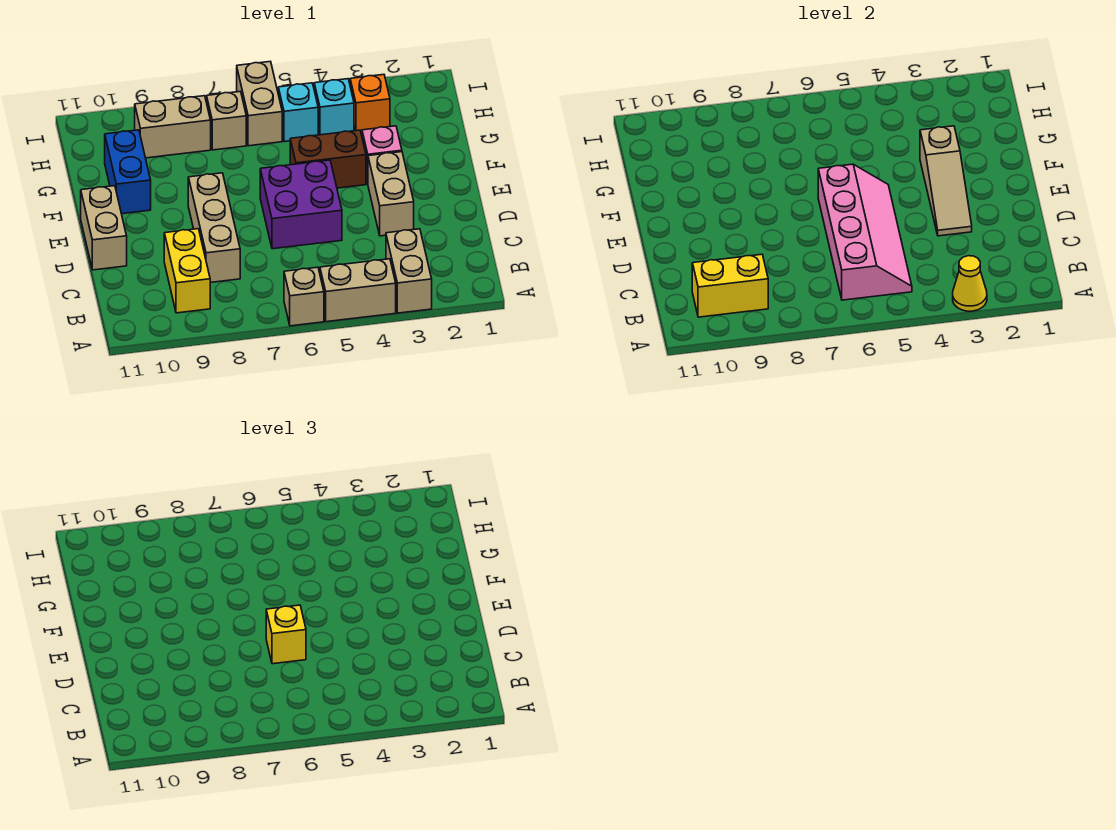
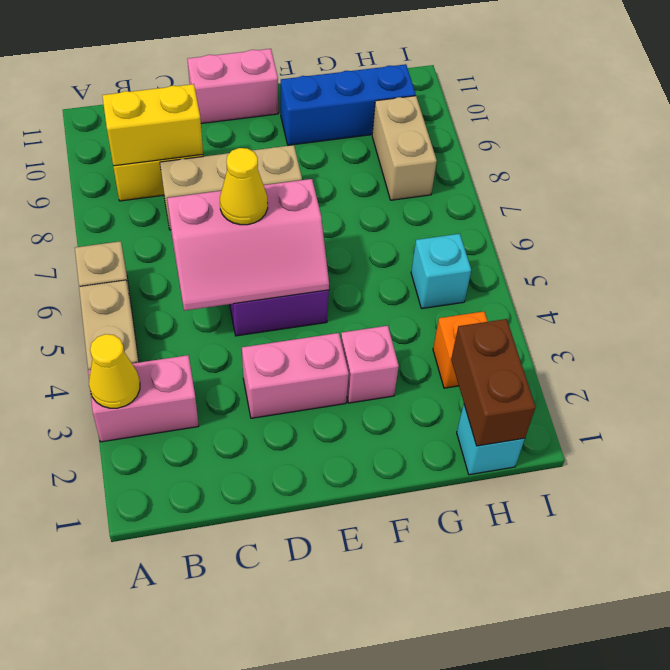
tan 1x2 brick [386,229,432,313] -> pink 1x2 brick [88,355,199,442]
pink 2x4 slope [818,164,912,300] -> pink 2x3 slope [167,179,329,311]
yellow 1x2 brick [692,254,768,317] -> yellow 1x2 brick turned to [102,84,203,166]
tan 1x2 brick [368,152,414,236] -> pink 1x2 brick [242,333,349,418]
tan 1x3 slope [920,126,972,236] -> none
yellow 1x1 brick [266,605,306,664] -> yellow 1x1 cone [220,148,268,225]
tan 1x2 brick [81,186,127,270] -> pink 1x2 brick [188,49,278,124]
brown 1x2 brick [290,130,366,188] -> brown 1x2 brick moved to [451,319,536,446]
blue 1x2 brick [105,130,151,214] -> blue 1x3 brick [281,64,416,145]
cyan 1x1 brick [314,79,354,135] -> cyan 1x1 brick moved to [457,405,525,475]
tan 1x2 brick [237,61,282,146] -> none
tan 1x1 brick [207,91,246,150] -> none

